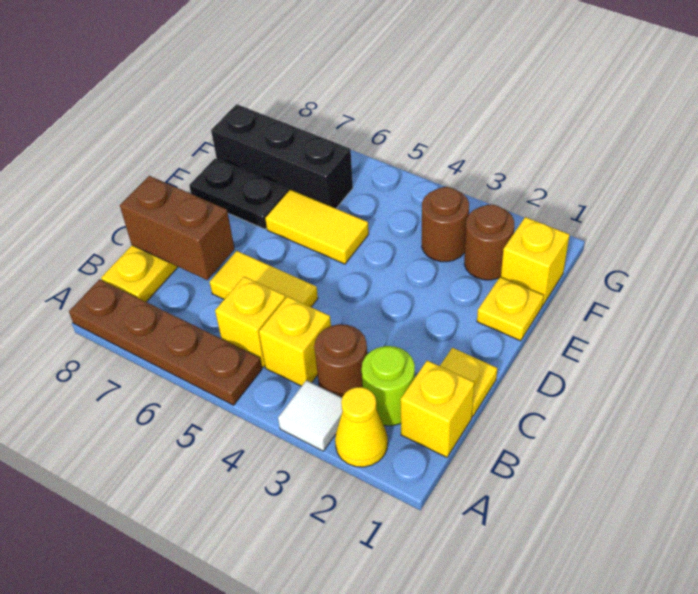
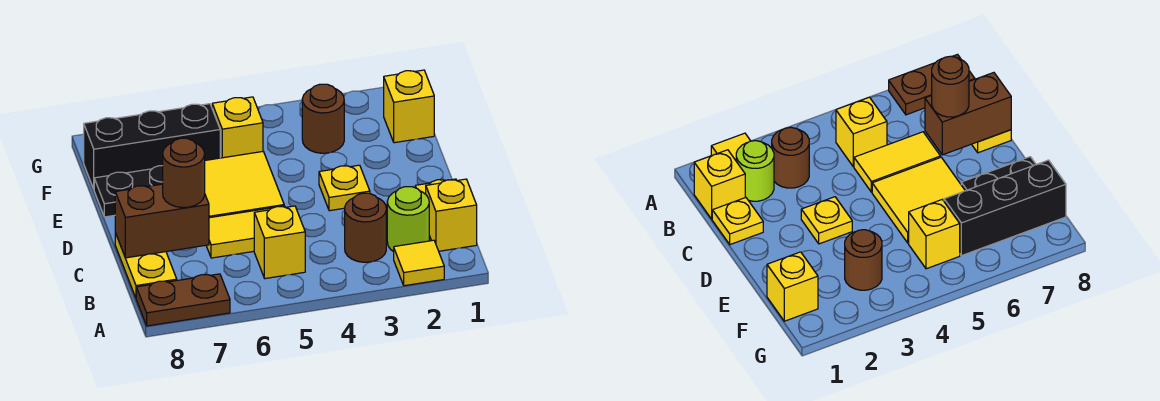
yellow 1x1 cone [335,387,388,467] -> yellow 1x1 tile [394,240,444,286]
white 1x1 tile [278,380,342,451] -> none
brown 1x4 plate [69,279,262,405] -> brown 1x2 plate [136,274,230,326]
yellow 1x1 brick [259,296,331,386] -> yellow 1x1 brick moved to [212,97,263,158]
yellow 1x1 plate [477,277,544,341] -> yellow 1x1 plate moved to [319,165,370,211]
yellow 1x2 tile [265,190,369,264] -> yellow 2x2 tile [205,152,284,218]
brown 1x1 round brick [464,205,514,280] -> brown 1x1 round brick moved to [163,138,205,208]

